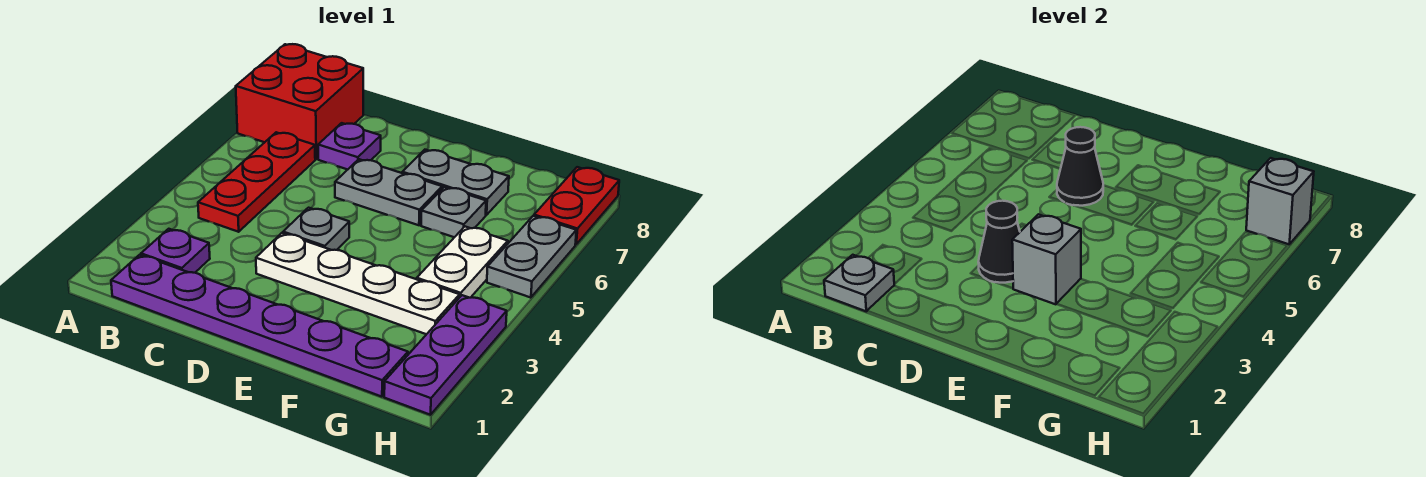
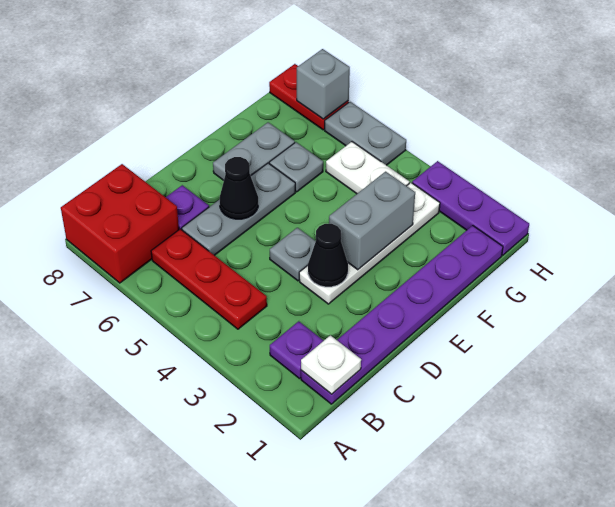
grey 1x1 plate [824,255,894,311] -> white 1x1 plate [301,335,361,394]
grey 1x2 plate [335,159,442,225] -> grey 1x3 plate [182,163,295,255]
grey 1x1 brick [1012,214,1081,304] -> grey 1x2 brick [329,172,415,270]

